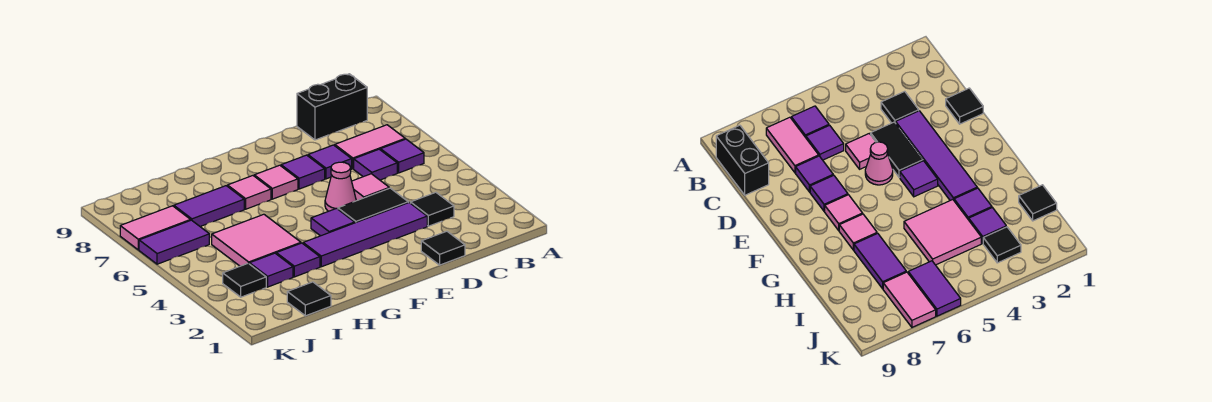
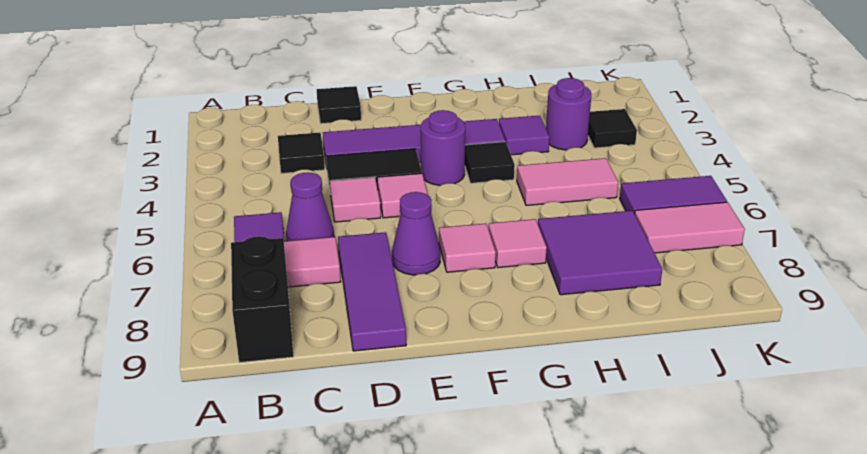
black 1x2 brick [297,74,367,140] -> black 1x2 brick turned to [231,236,294,363]
purple 1x1 tile [354,149,397,180] -> purple 1x1 cone [286,172,334,241]
purple 1x1 tile [308,145,352,179] -> purple 1x3 tile [338,232,406,351]
pink 1x1 cone [325,162,356,211] -> pink 1x1 tile [377,173,428,218]
purple 1x1 tile [281,155,325,189] -> purple 1x1 cone [392,192,440,275]
purple 1x1 tile [311,208,355,236] -> purple 1x1 round brick [421,110,465,185]
pink 2x2 tile [212,214,301,266] -> pink 1x2 tile [517,158,618,205]
purple 1x2 tile [174,186,244,226] -> purple 2x2 tile [538,211,662,295]
black 1x1 tile [287,282,331,316] -> black 1x1 tile moved to [465,142,515,183]
purple 1x1 tile [250,253,293,287] -> purple 1x1 round brick [546,78,591,150]

